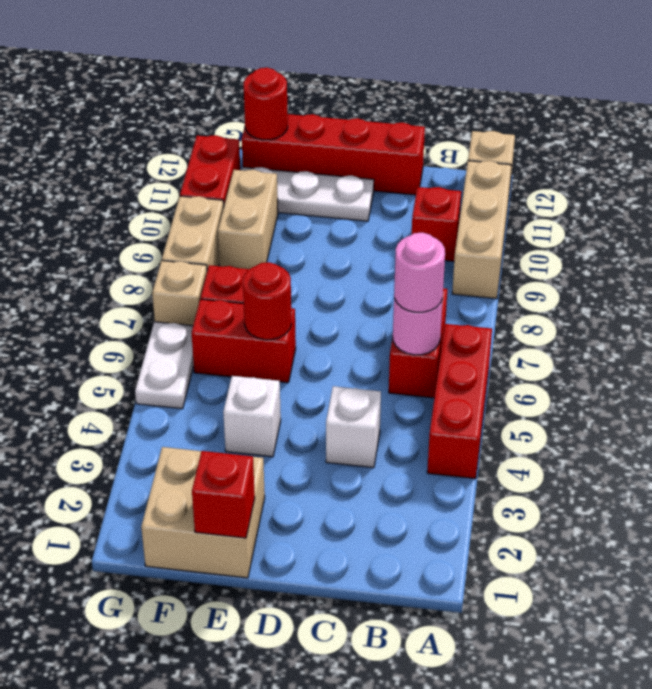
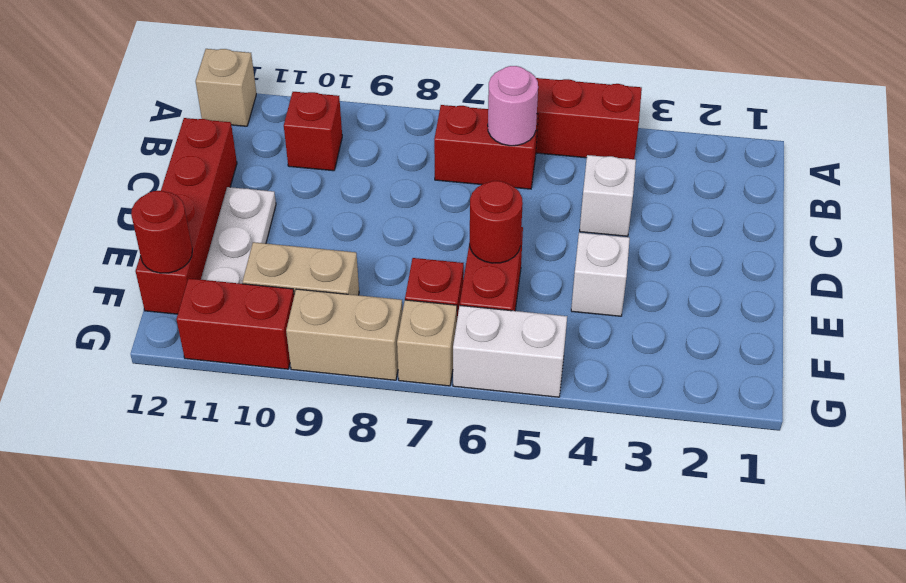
tan 1x3 brick [452,161,512,299] -> none
pink 1x1 round brick [394,232,445,312] -> none
tan 2x2 brick [141,447,265,578] -> none
red 1x1 brick [192,451,255,538] -> none
white 1x2 plate [135,322,194,409] -> white 1x2 brick [453,305,567,397]

